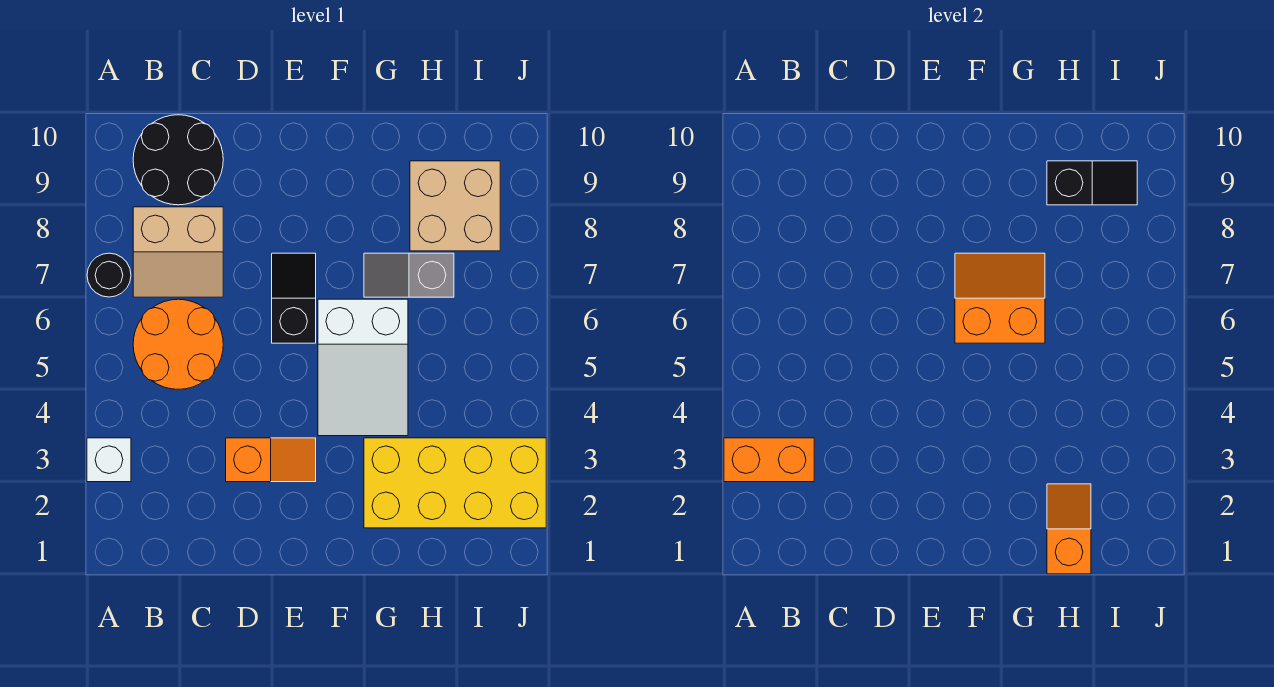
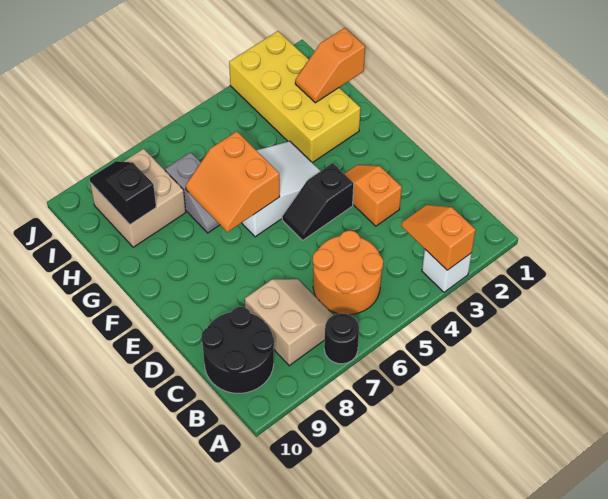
orange 1x2 brick [724,438,814,482] -> orange 1x2 slope [402,205,476,270]
black 1x2 slope [272,253,316,343] -> black 1x2 slope moved to [282,163,354,240]

